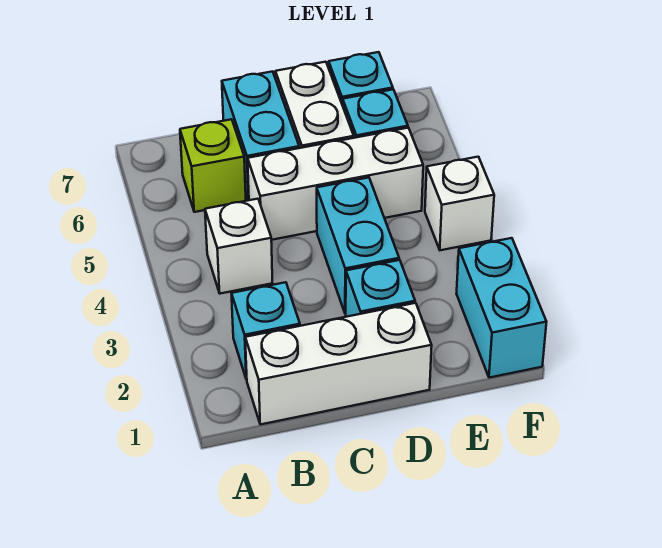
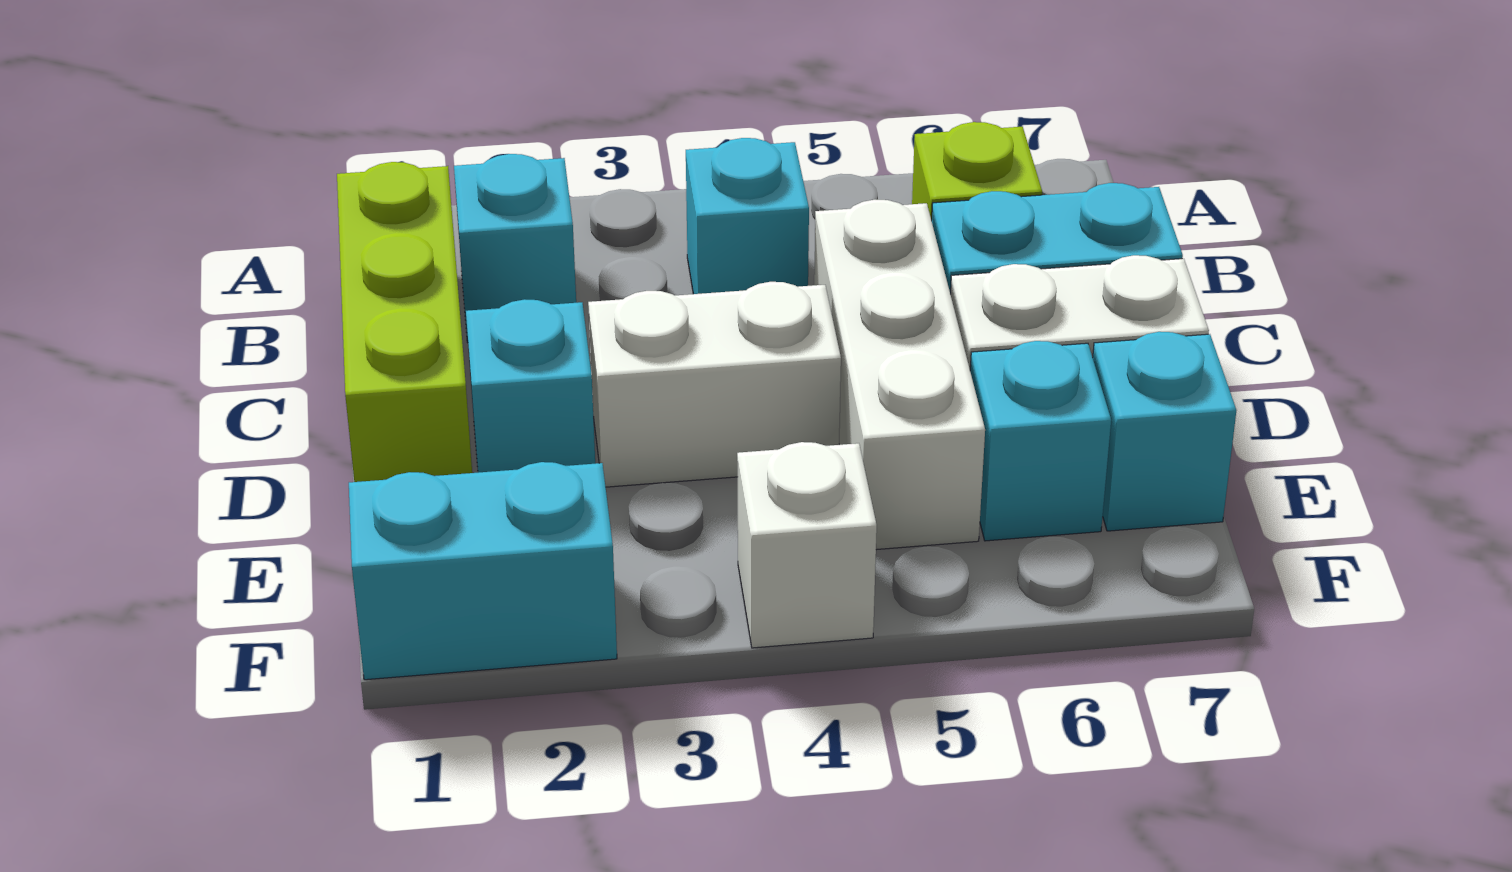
white 1x3 brick [245,303,432,424] -> lime 1x3 brick [337,162,472,482]
white 1x1 brick [205,199,272,294] -> cyan 1x1 brick [686,138,809,294]
cyan 1x2 brick [317,178,399,314] -> white 1x2 brick [588,282,841,487]

